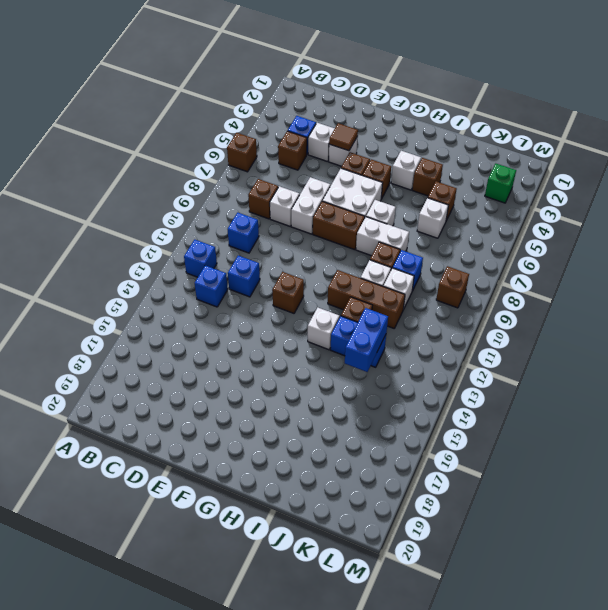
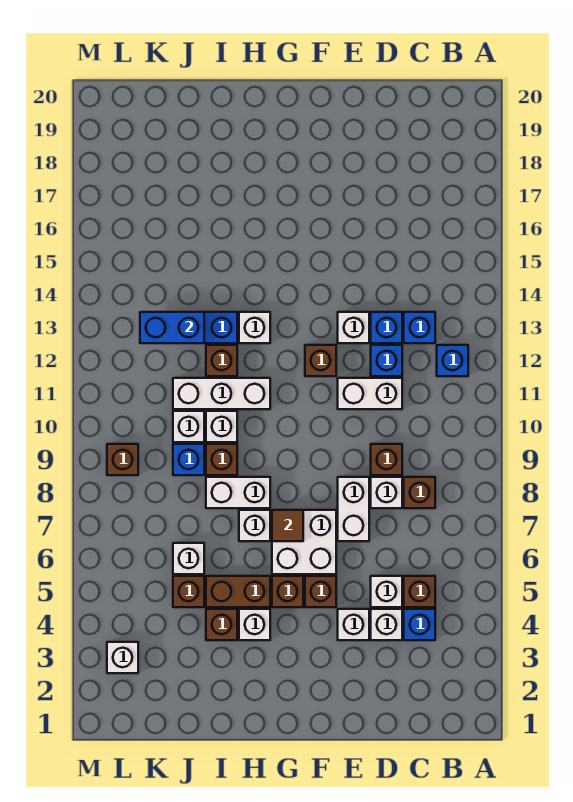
brown 1x1 brick [227,133,257,172] -> brown 1x1 brick moved to [371,444,402,475]
blue 1x1 brick [228,213,259,253] -> blue 1x1 brick moved to [371,312,402,343]
none -> white 1x1 brick [371,576,402,607]
none -> white 1x2 brick [338,378,402,409]
brown 1x1 tile [329,123,358,151] -> brown 1x1 tile moved to [272,510,303,541]
none -> white 1x1 brick [338,312,369,343]
brown 1x2 brick [313,201,365,250] -> brown 1x2 brick moved to [206,576,270,607]
brown 1x3 brick [328,270,405,328] -> white 1x3 brick [173,378,270,409]
blue 1x2 brick [345,308,388,372] -> blue 1x2 brick turned to [140,312,204,343]
green 1x1 brick [485,164,516,203] -> white 1x1 brick [107,642,138,673]

